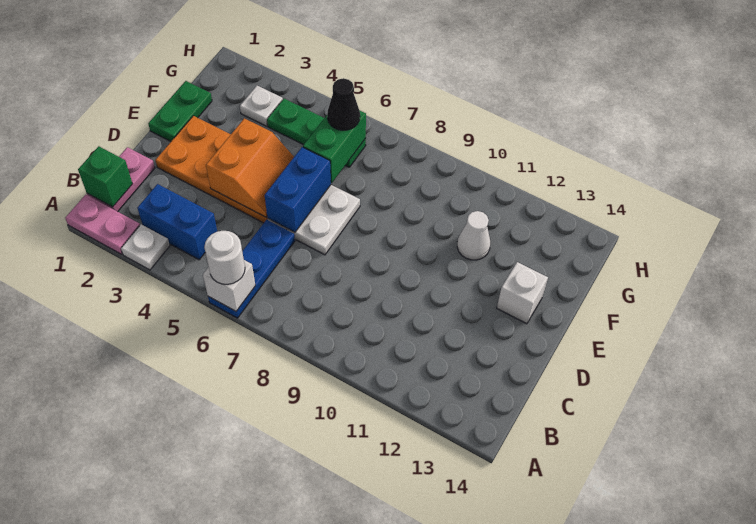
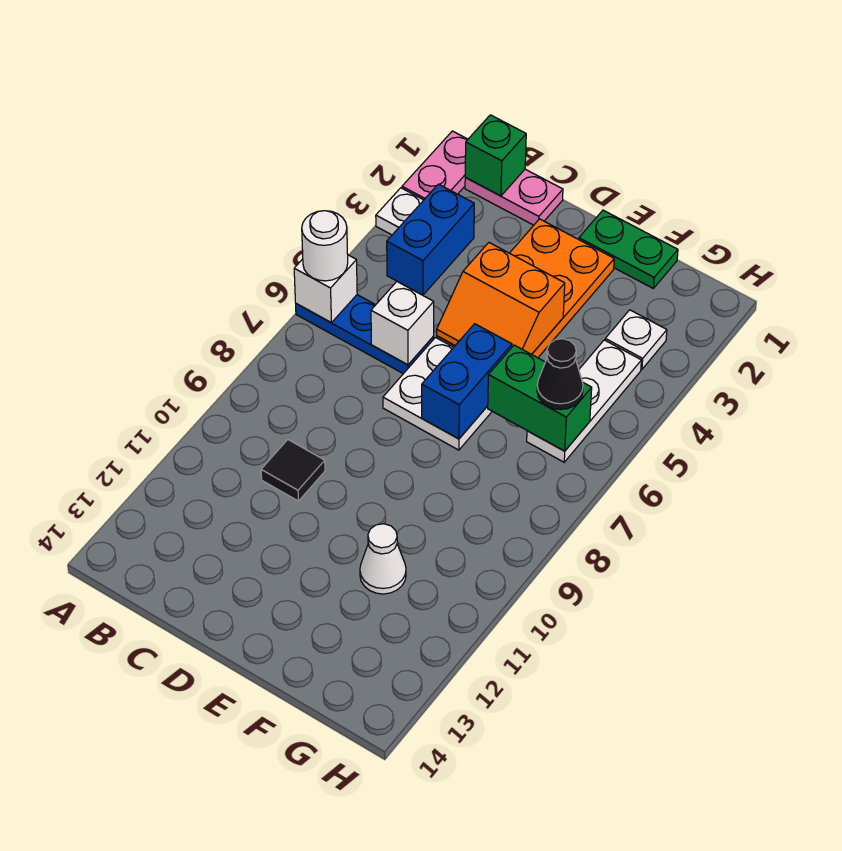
none -> black 1x1 tile [261,440,325,501]
blue 1x2 brick [265,147,331,232] -> blue 1x2 brick turned to [422,324,512,439]
white 1x1 brick [497,262,548,324] -> white 1x1 brick moved to [371,282,434,365]
green 1x3 plate [267,99,366,167] -> white 1x3 plate [527,340,641,462]

